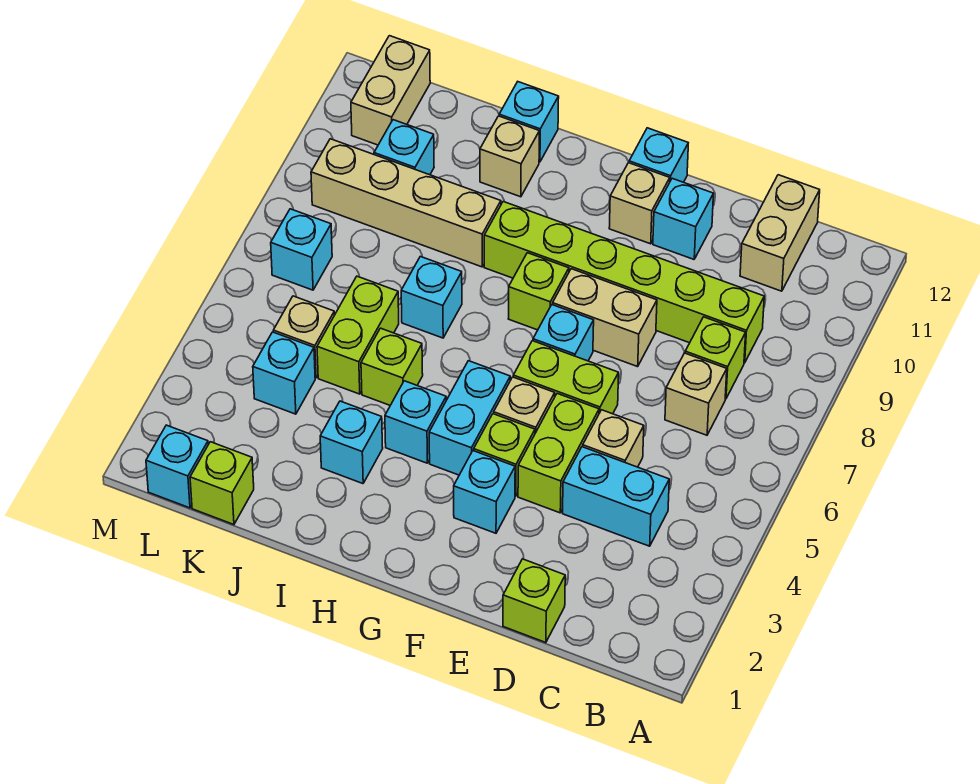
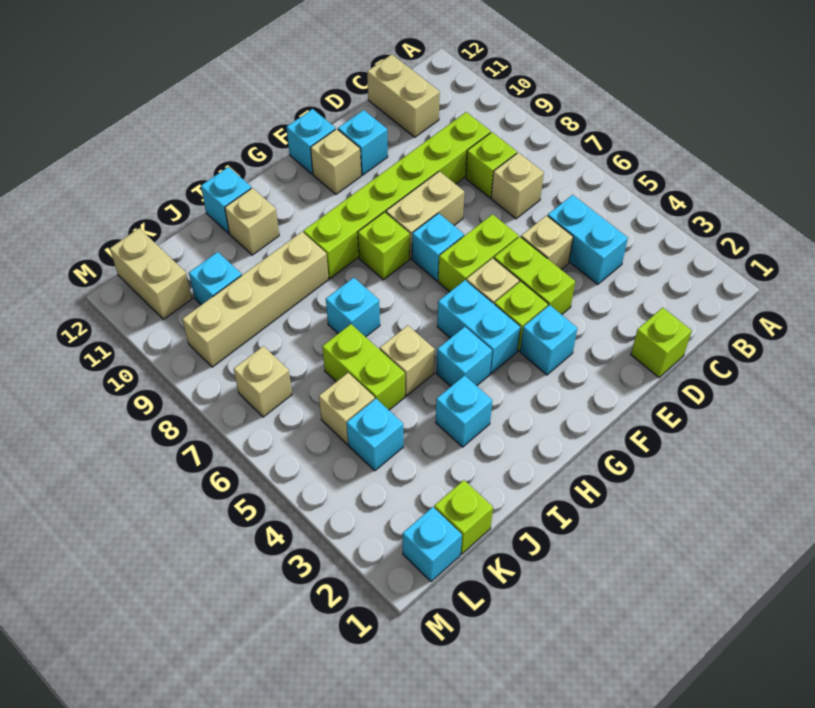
cyan 1x2 brick [563,447,669,546] -> cyan 1x2 brick turned to [548,195,628,285]
lime 1x1 brick [361,328,423,405] -> tan 1x1 brick [380,325,435,396]
cyan 1x1 brick [271,209,332,290] -> tan 1x1 brick [234,346,292,417]

